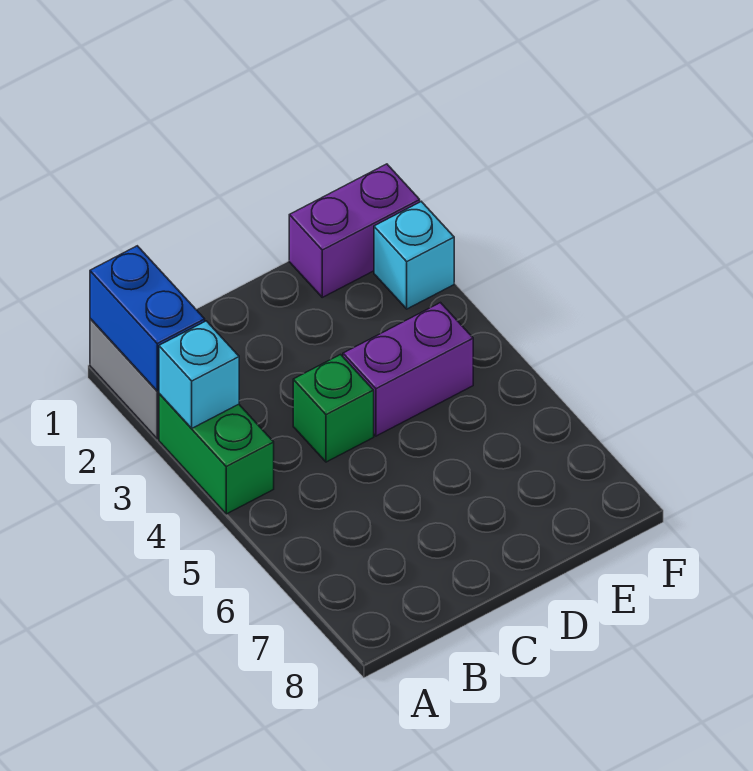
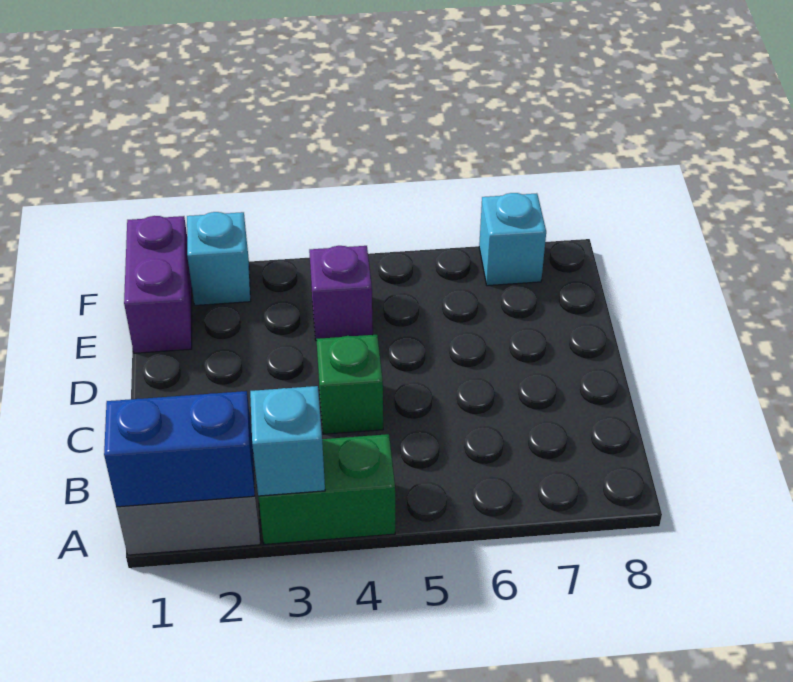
purple 1x2 brick [343,303,473,436] -> purple 1x1 brick [309,246,373,341]
none -> cyan 1x1 brick [479,193,546,286]

